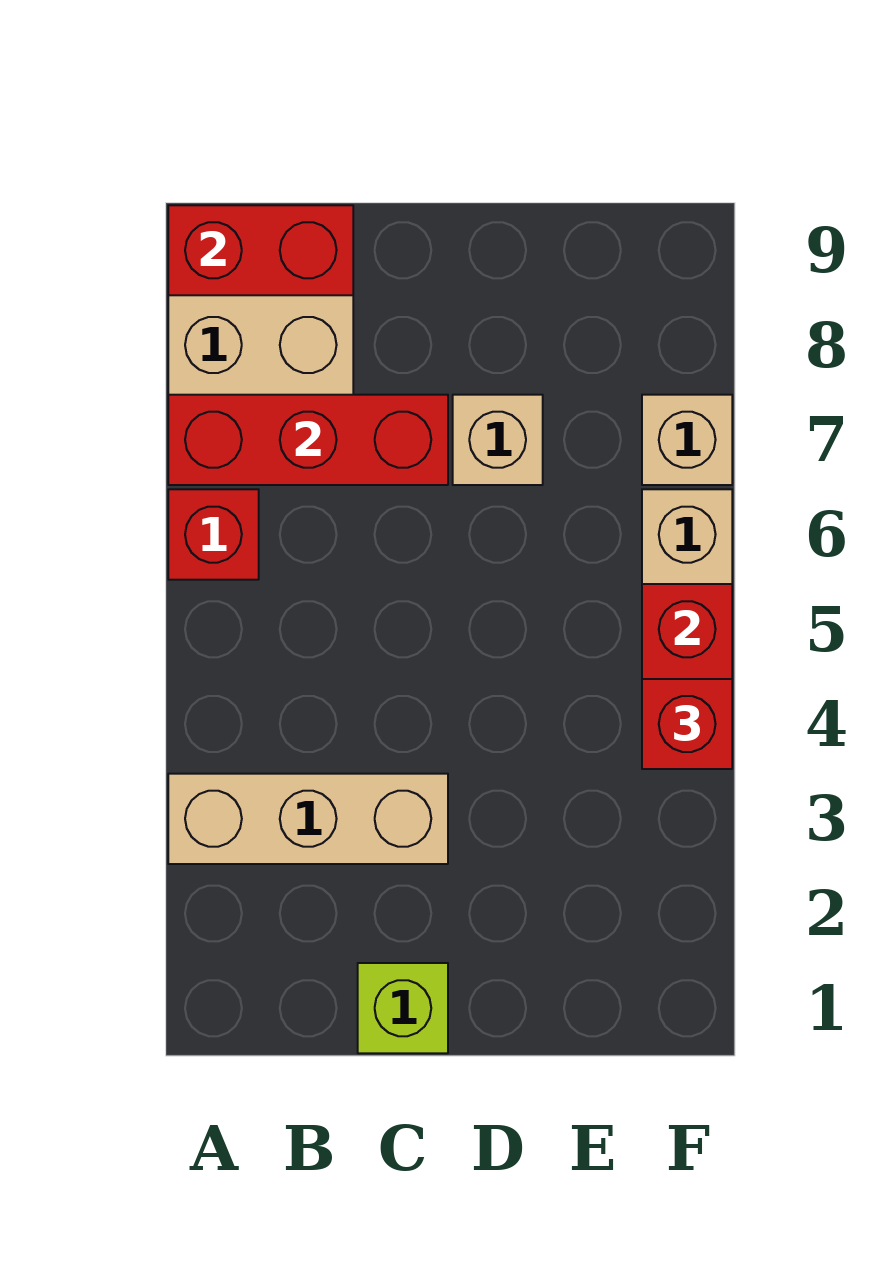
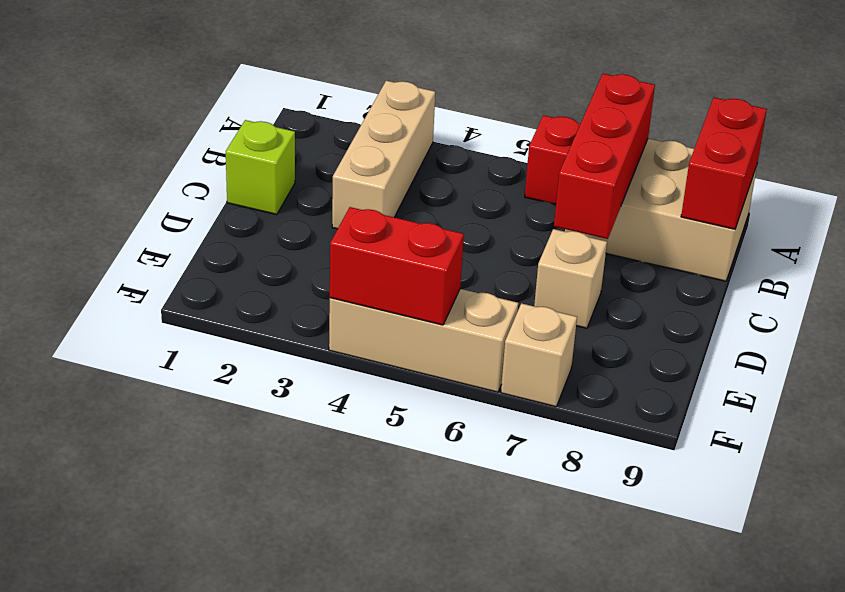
red 1x1 brick [642,679,732,769] -> none

